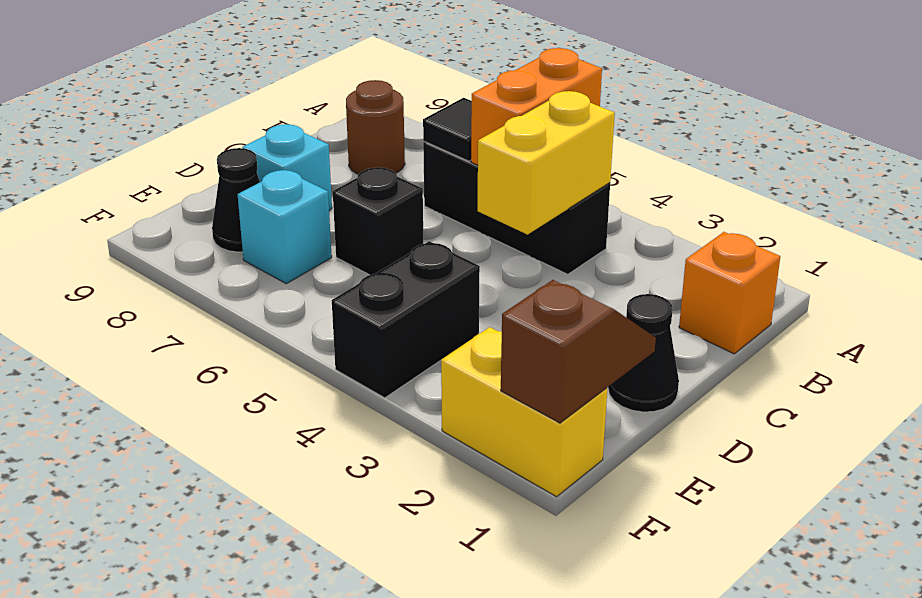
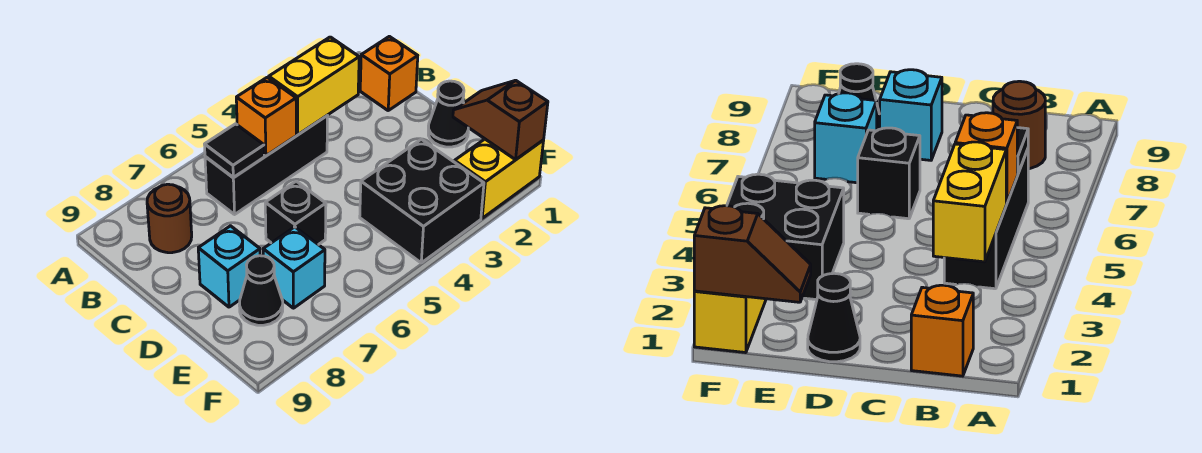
orange 1x2 brick [471,48,602,165] -> orange 1x1 brick [236,77,296,156]
yellow 1x2 brick [478,91,615,234] -> yellow 1x2 brick turned to [269,37,359,135]
black 1x2 brick [332,241,480,398] -> black 2x2 brick [360,139,484,263]

